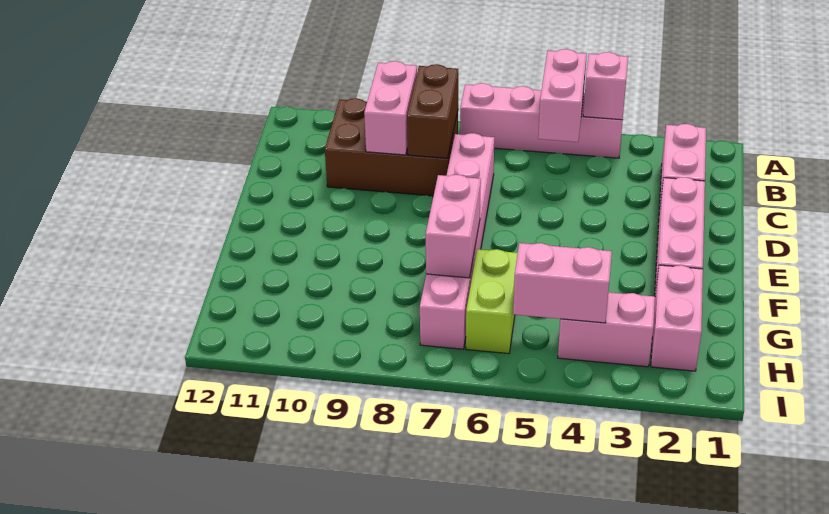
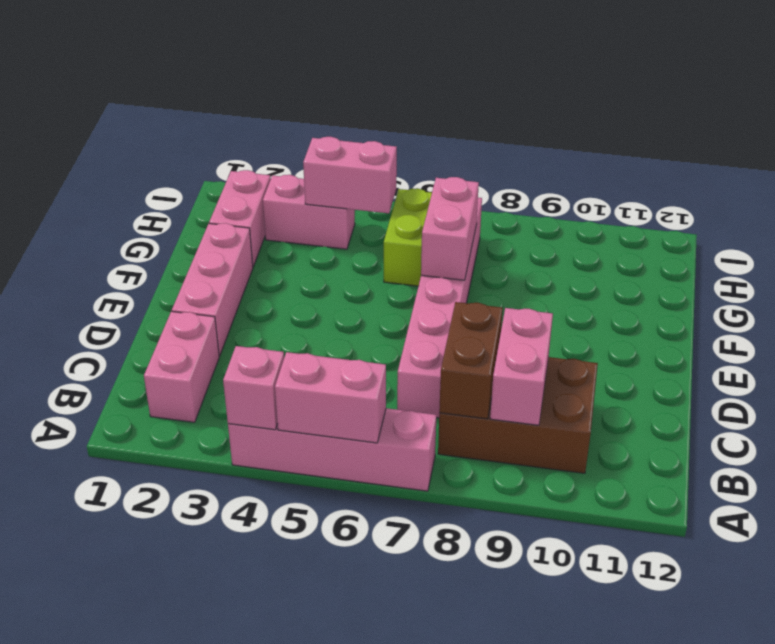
pink 1x2 brick [538,49,587,142] -> pink 1x2 brick turned to [275,352,386,443]

